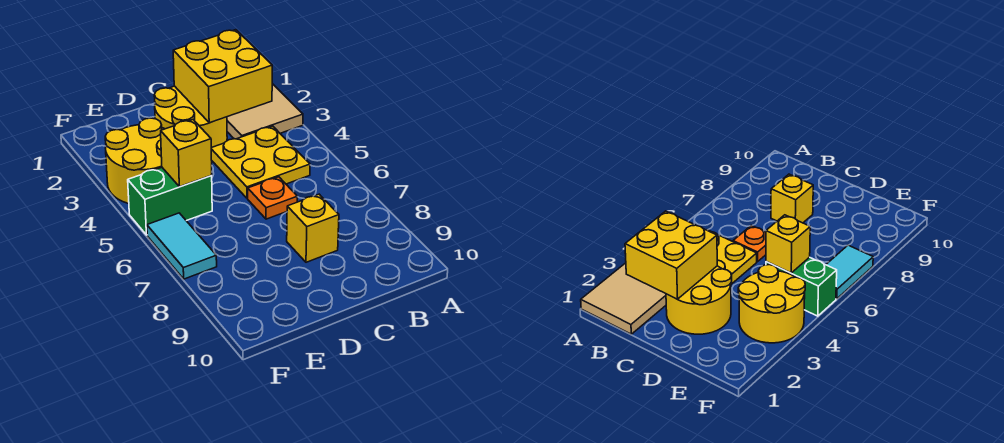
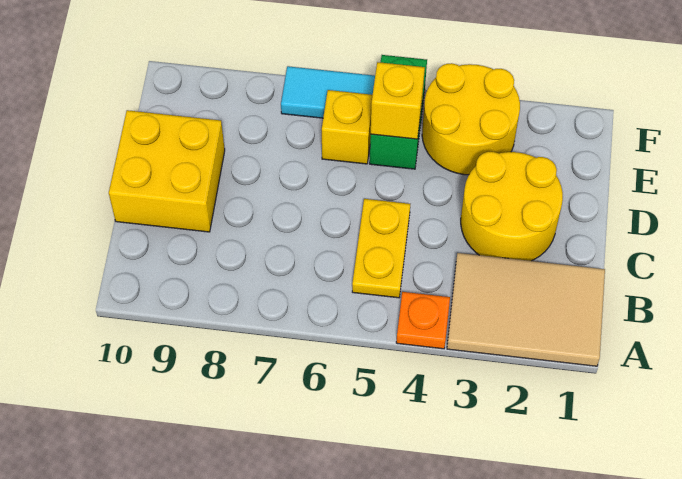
yellow 2x2 brick [173,30,272,123] -> yellow 2x2 brick moved to [109,110,225,232]
yellow 2x2 plate [211,126,310,198] -> yellow 1x2 plate [352,199,410,298]
orange 1x1 plate [248,177,297,219] -> orange 1x1 plate moved to [396,292,450,349]
yellow 1x1 brick [287,194,339,262] -> yellow 1x1 brick moved to [322,90,372,164]

